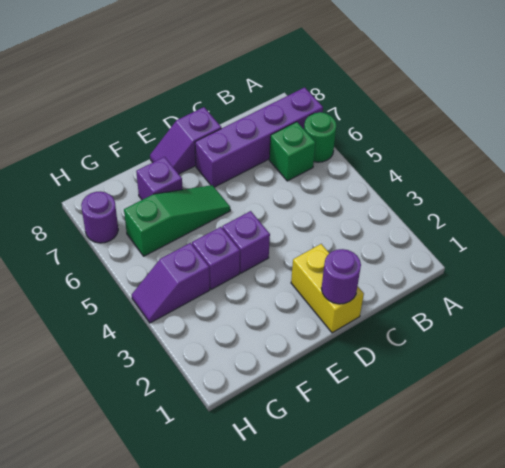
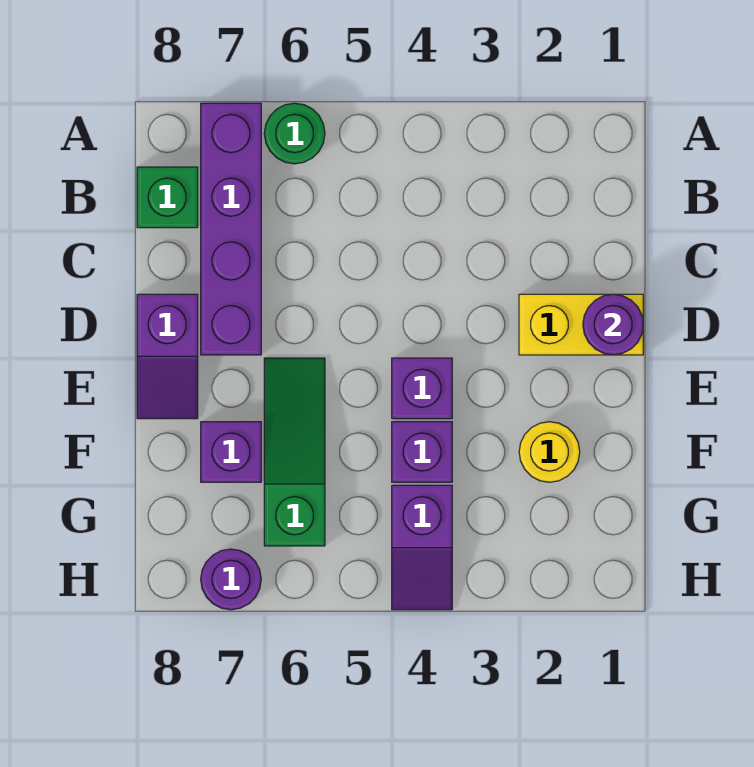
green 1x1 brick [269,122,315,181] -> green 1x1 brick moved to [137,167,198,228]
none -> yellow 1x1 round brick [519,422,580,482]

